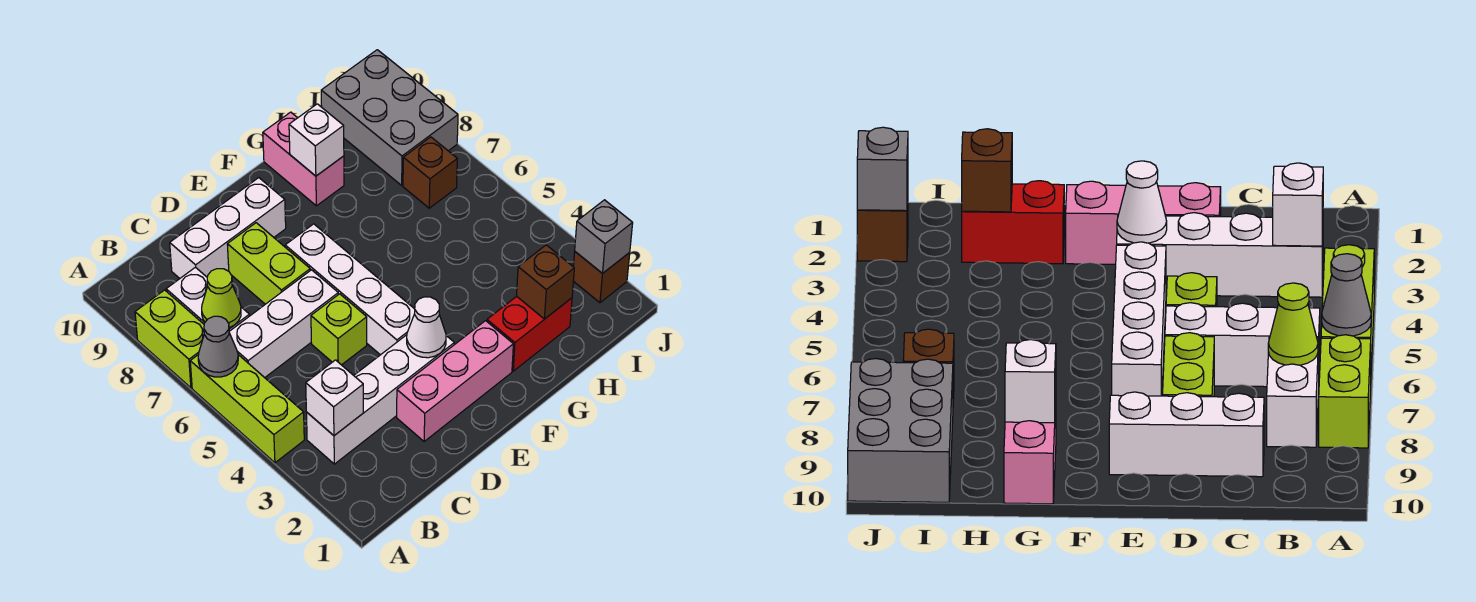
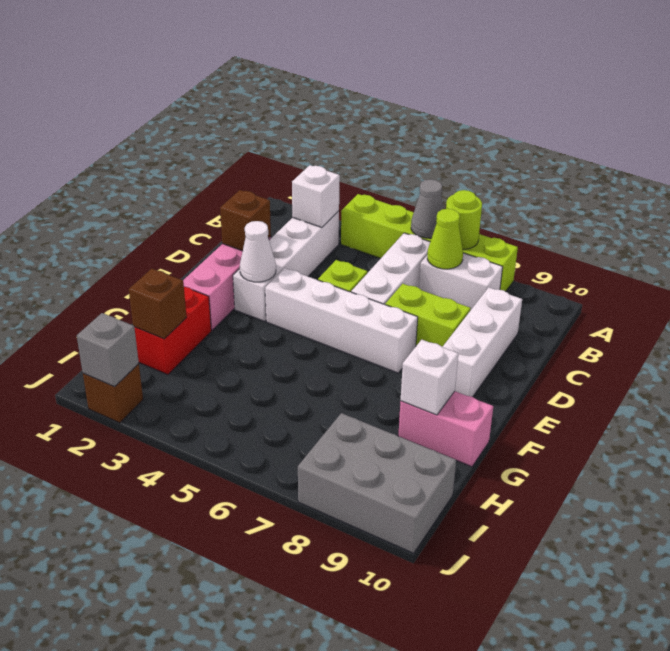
none -> lime 1x1 round brick [446,190,482,249]
brown 1x1 brick [403,137,457,208] -> brown 1x1 brick moved to [220,190,271,251]

